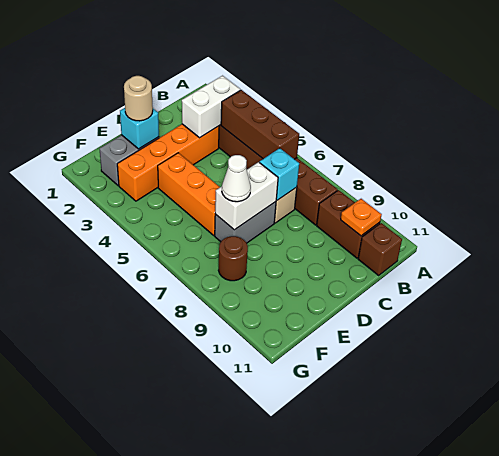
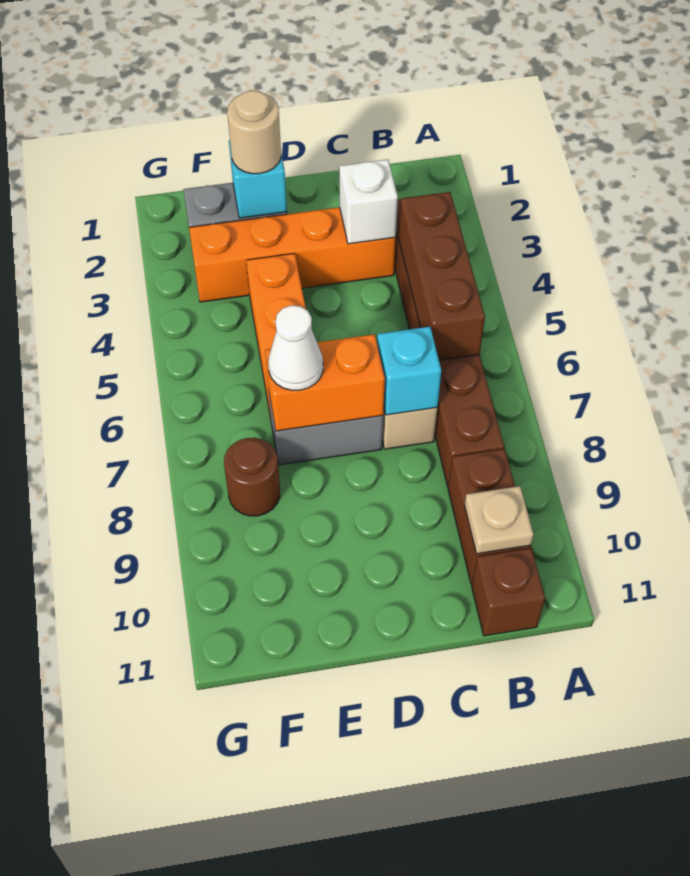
white 1x2 brick [182,76,240,138] -> white 1x1 brick [339,159,398,244]
orange 1x1 plate [341,199,382,236] -> tan 1x1 plate [464,486,534,554]
white 1x2 brick [215,162,278,230] -> orange 1x2 brick [265,334,385,431]

